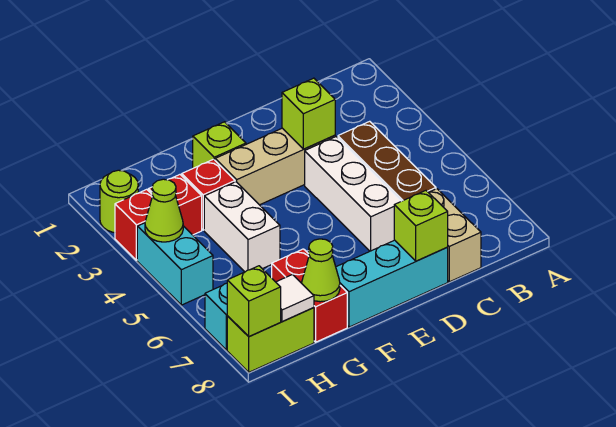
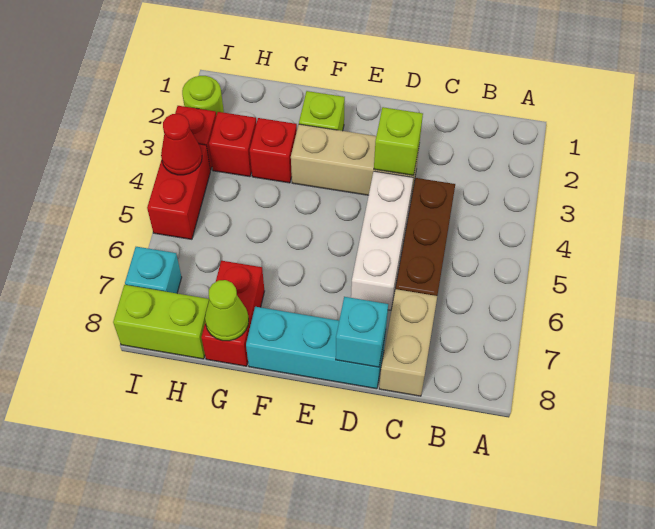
lime 1x1 brick [394,191,448,261] -> cyan 1x1 brick [336,297,388,367]
white 1x2 brick [204,182,280,272] -> none
white 1x1 tile [276,275,314,322] -> none
cyan 1x2 brick [137,223,213,305] -> red 1x2 brick [147,144,210,239]
lime 1x1 cone [145,179,183,242] -> red 1x1 cone [161,114,202,175]
lime 1x1 brick [227,266,281,337] -> none

